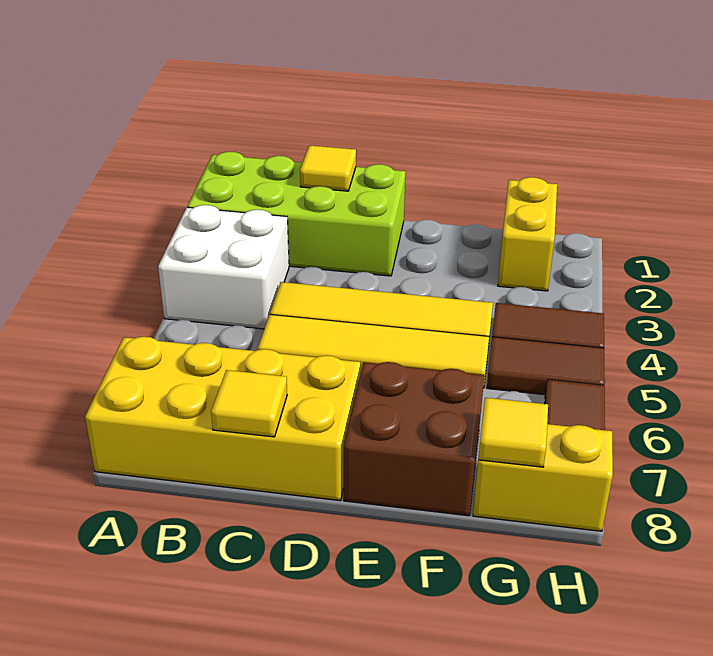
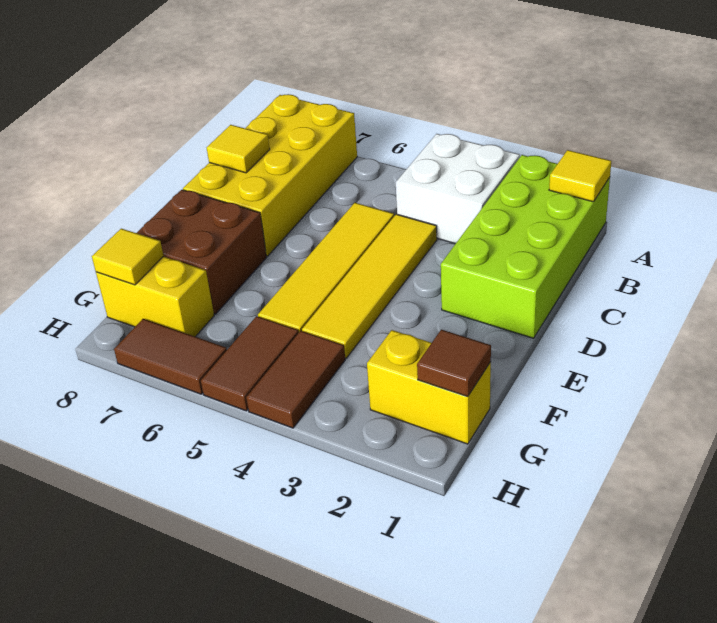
yellow 1x1 tile [300,145,356,191] -> yellow 1x1 tile moved to [549,150,611,202]
none -> brown 1x1 tile [417,330,491,397]
yellow 1x2 brick [473,424,613,531] -> yellow 1x2 brick turned to [96,257,214,337]

